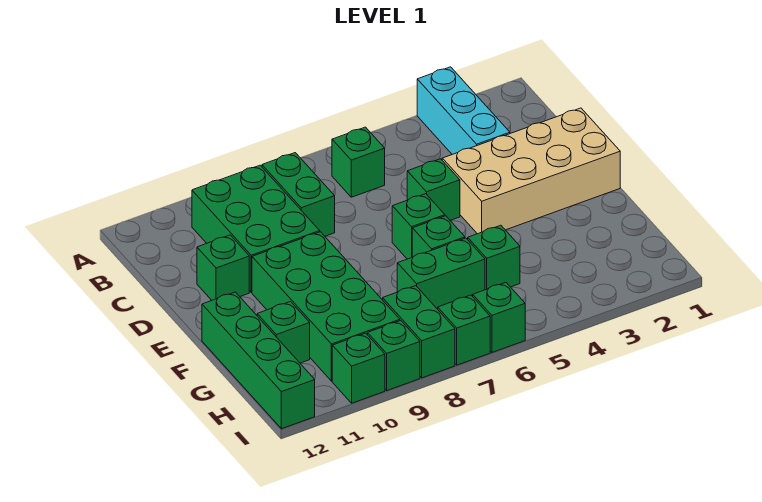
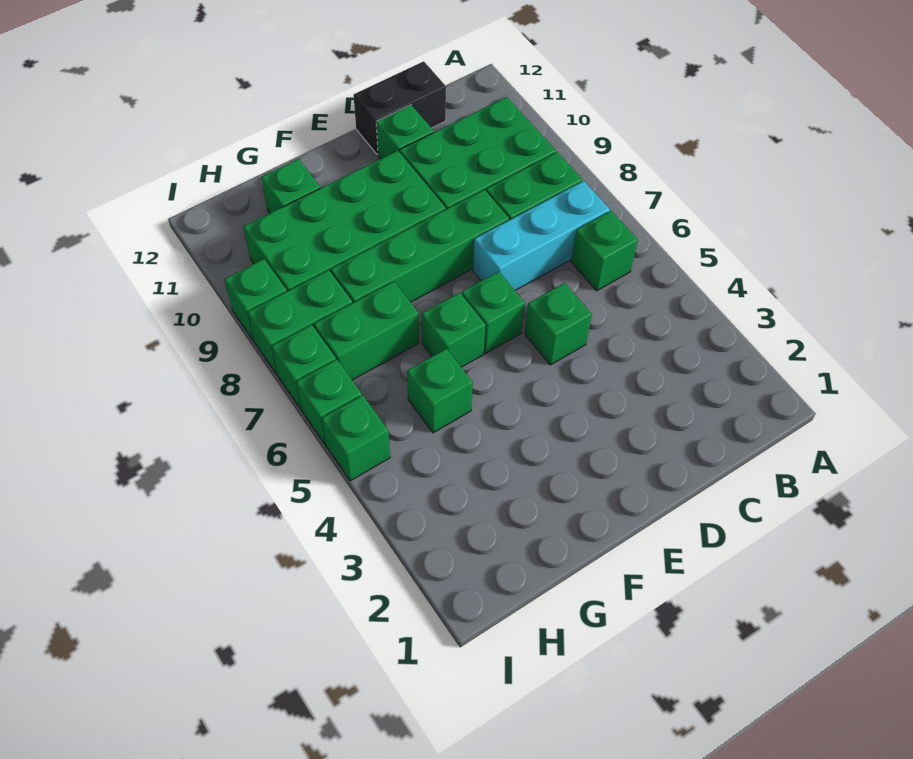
cyan 1x3 brick [417,67,510,154] -> cyan 1x3 brick moved to [473,181,610,290]
none -> black 1x2 brick [354,61,446,155]
tan 2x4 brick [442,108,620,234] -> none
green 1x4 brick [202,292,315,429] -> green 1x4 brick moved to [331,190,509,303]
green 1x2 brick [397,238,485,309] -> green 1x2 brick turned to [314,282,419,380]
green 1x1 brick [332,333,385,403] -> green 1x1 brick moved to [322,395,390,481]

